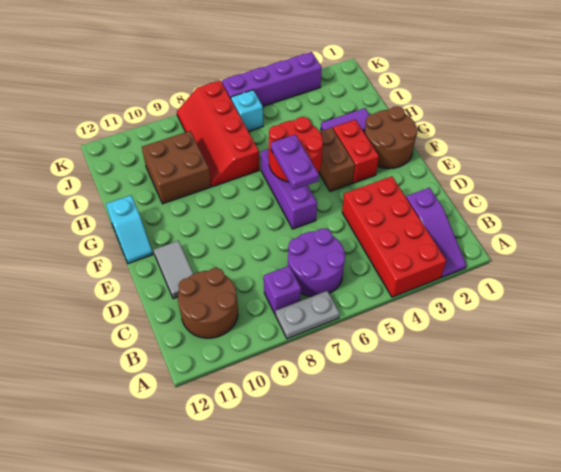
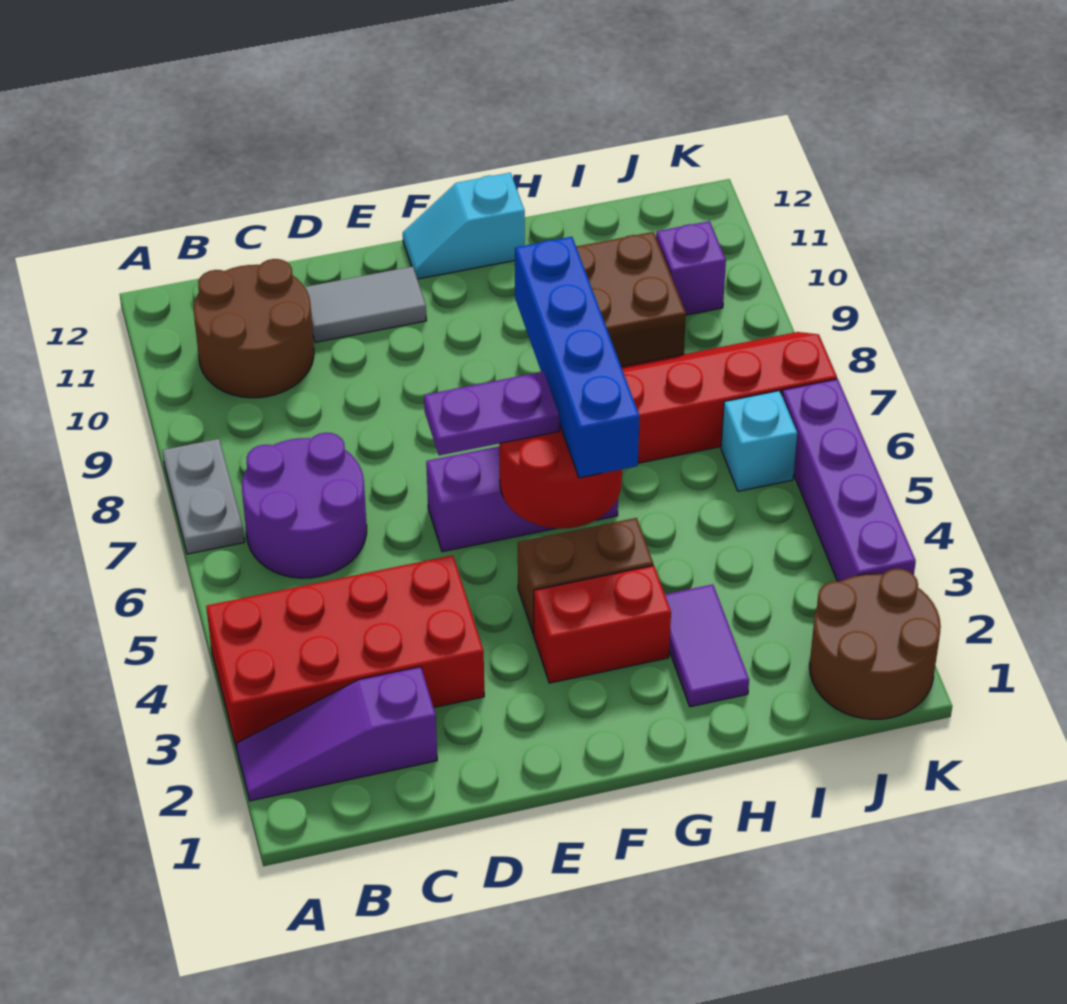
purple 1x1 brick [264,266,301,315] -> purple 1x1 brick moved to [656,221,726,315]
brown 2x2 round brick [365,106,418,169] -> brown 2x2 round brick moved to [809,569,941,719]
none -> blue 1x4 brick [515,237,640,478]

